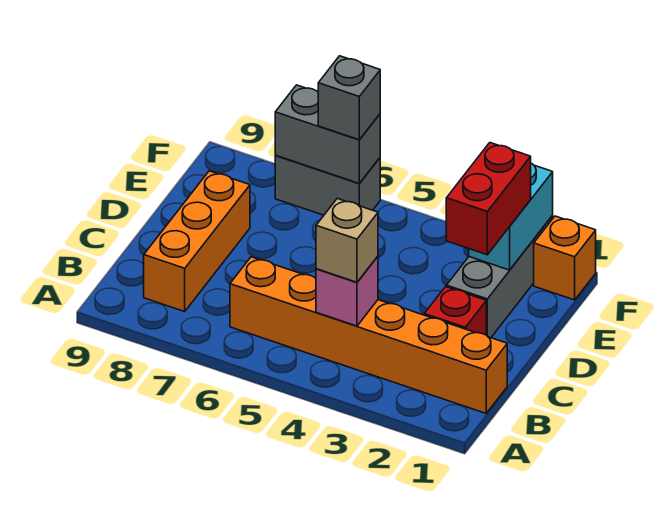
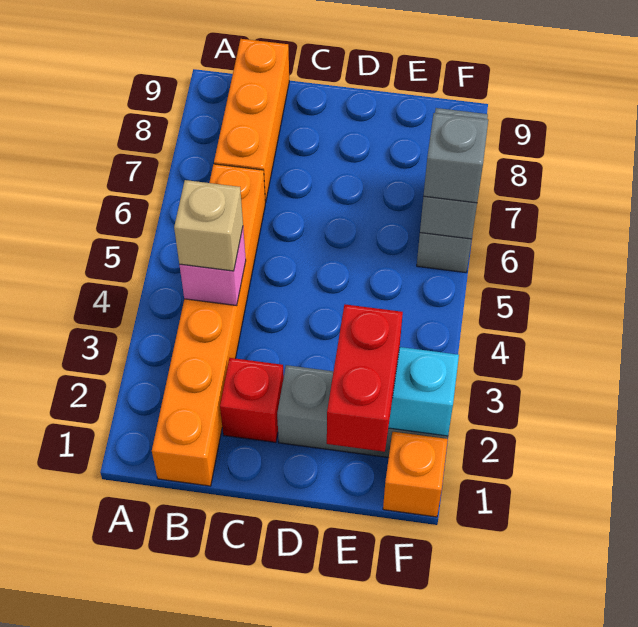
orange 1x3 brick [144,171,250,311] -> orange 1x3 brick turned to [214,39,289,202]
red 1x2 brick [446,143,531,255] -> red 1x2 brick turned to [327,304,403,452]

